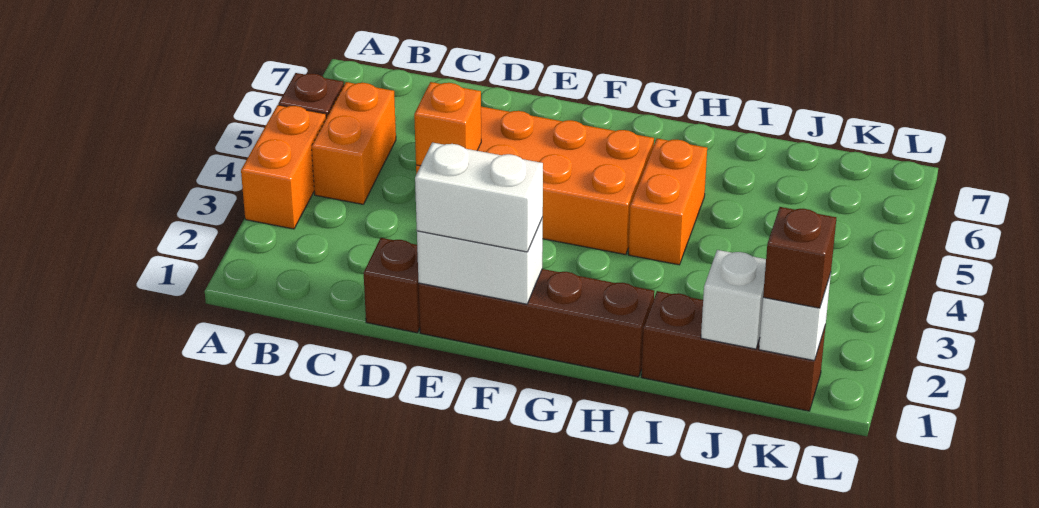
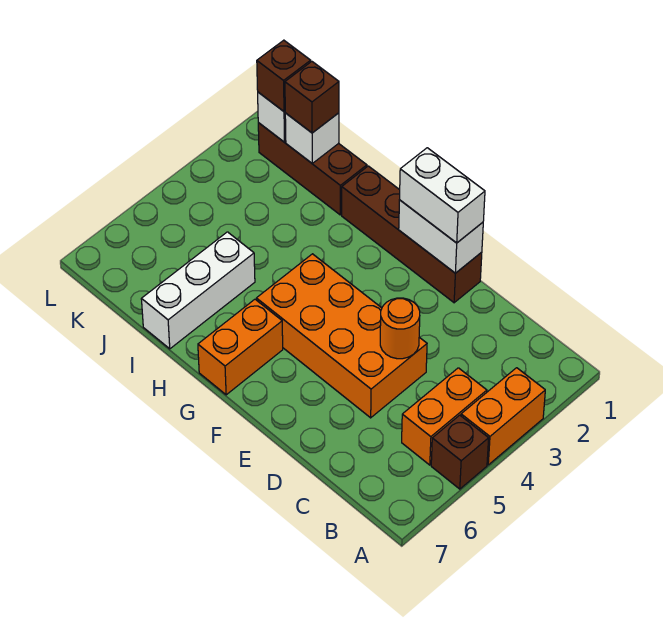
brown 1x1 brick [364,238,420,333] -> brown 1x1 brick moved to [285,62,339,133]
orange 1x1 brick [414,82,481,166] -> orange 1x1 round brick [380,298,420,359]
orange 1x2 brick [628,139,707,265] -> orange 1x2 brick moved to [198,299,283,395]
none -> white 1x3 brick [141,232,255,349]

